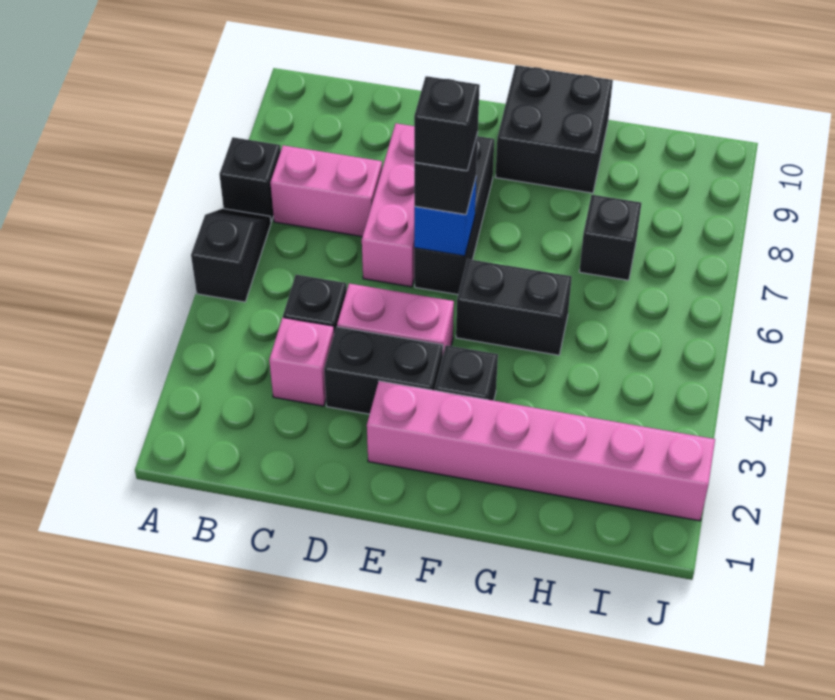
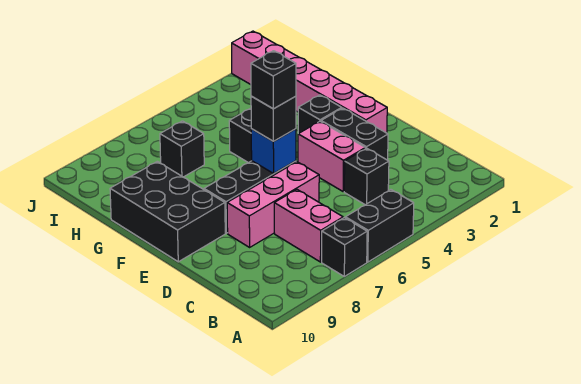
black 1x2 slope [191,209,271,302] -> black 1x2 brick [345,190,414,262]
pink 1x1 brick [269,318,334,406] -> none
black 2x2 brick [495,65,613,193] -> black 2x3 brick [110,161,225,262]

